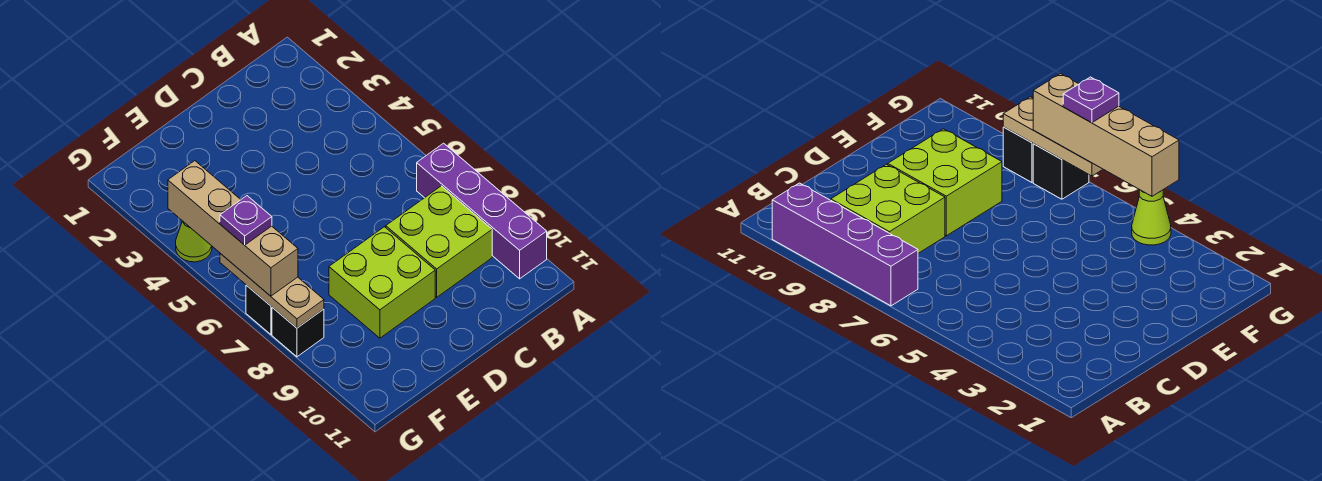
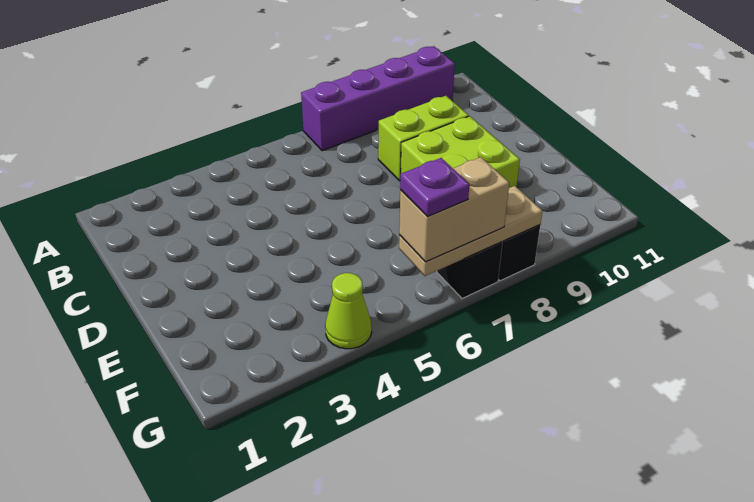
lime 2x2 brick [386,186,492,297] -> lime 1x2 brick [378,96,469,181]
tan 1x4 brick [168,161,298,296] -> tan 1x2 brick [399,157,509,262]

